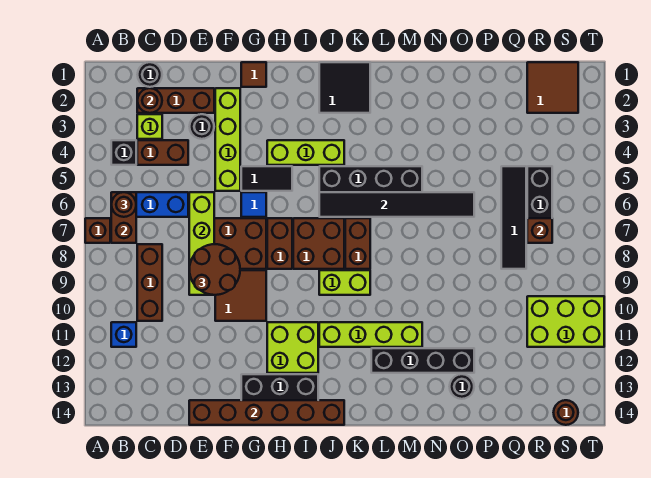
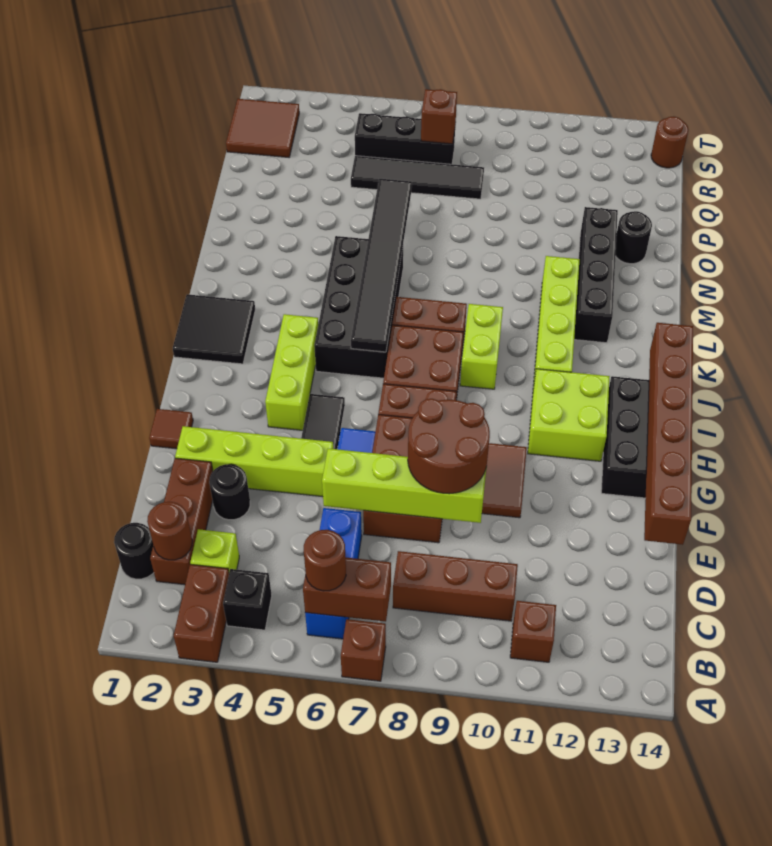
blue 1x1 brick [111,322,136,347] -> brown 1x1 brick [510,601,556,662]
brown 1x2 brick [137,140,188,165] -> brown 1x2 brick moved to [174,564,229,662]
lime 2x3 brick [527,296,604,347] -> none

